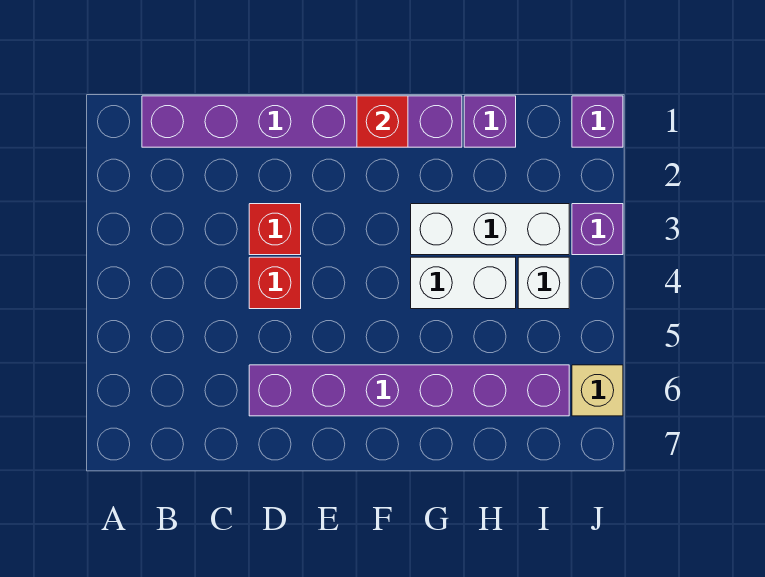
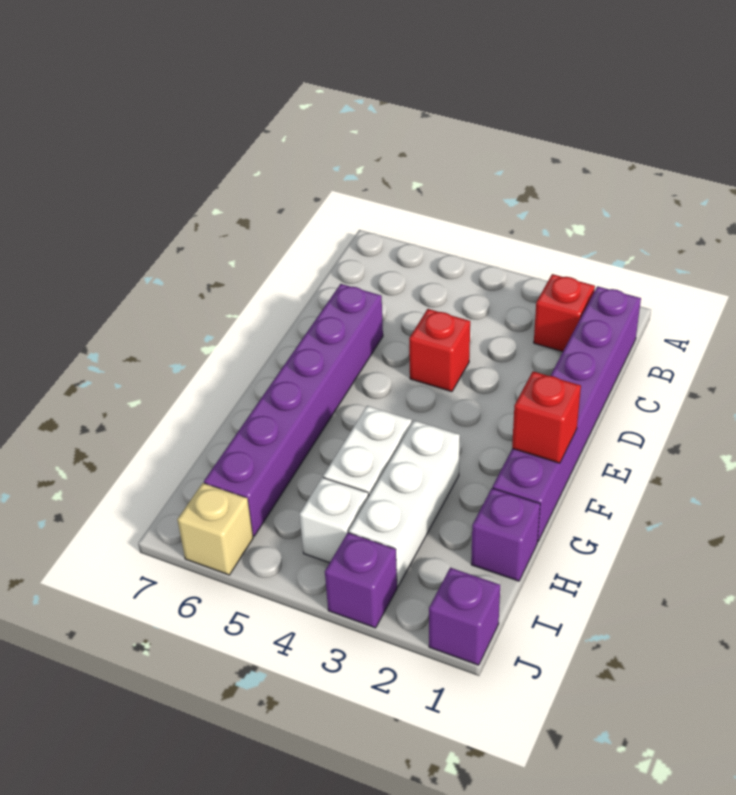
red 1x1 brick [249,204,301,255] -> red 1x1 brick moved to [534,274,595,352]

